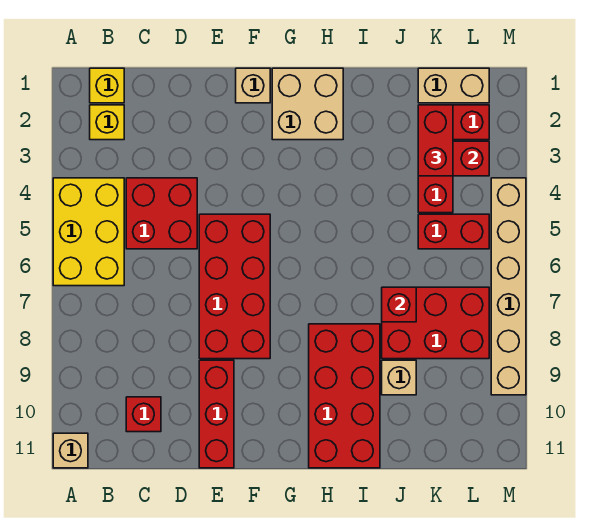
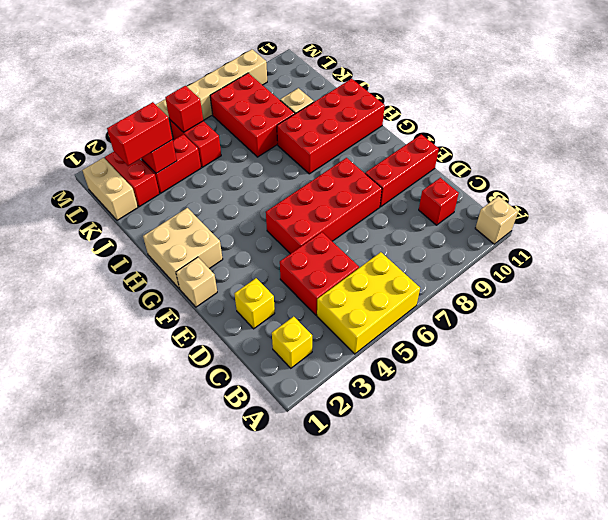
yellow 1x1 brick [90,68,124,103] -> yellow 1x1 brick moved to [234,278,275,329]
red 1x1 brick [382,287,416,322] -> red 1x1 brick moved to [165,86,203,132]

